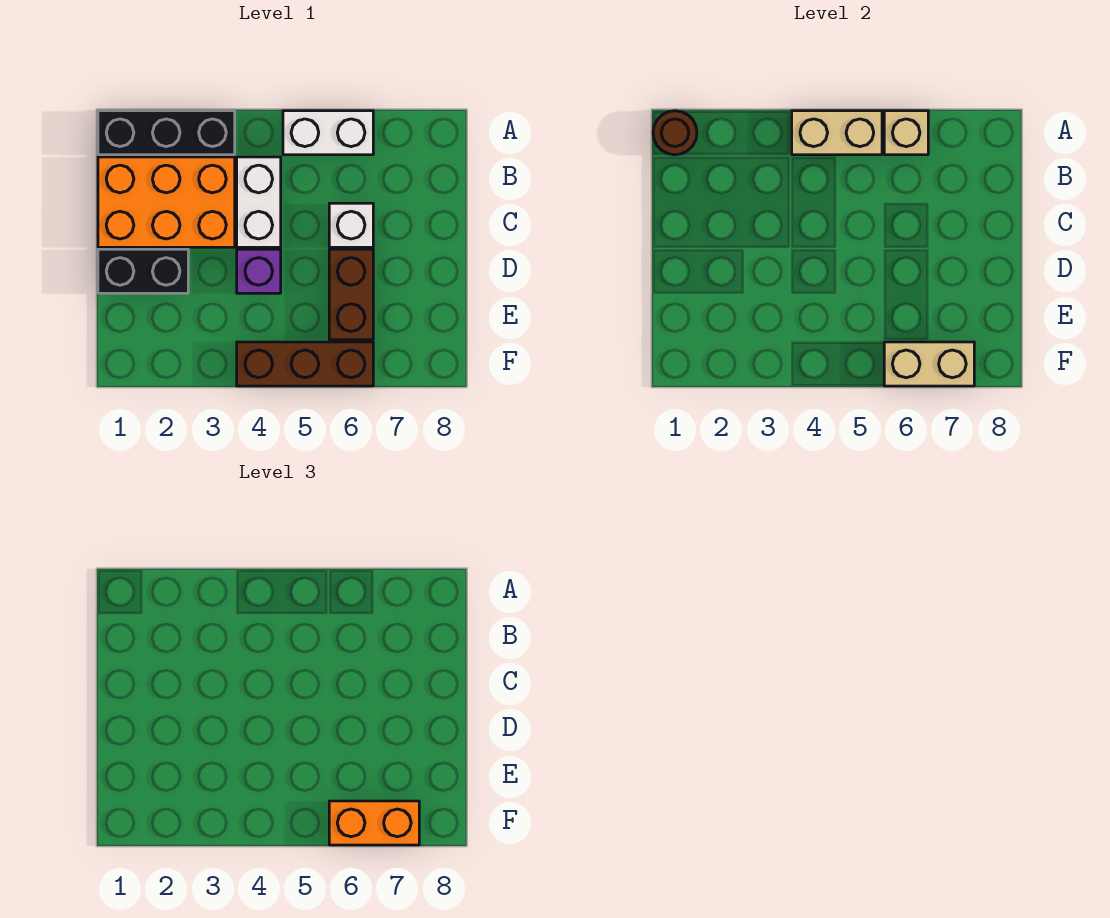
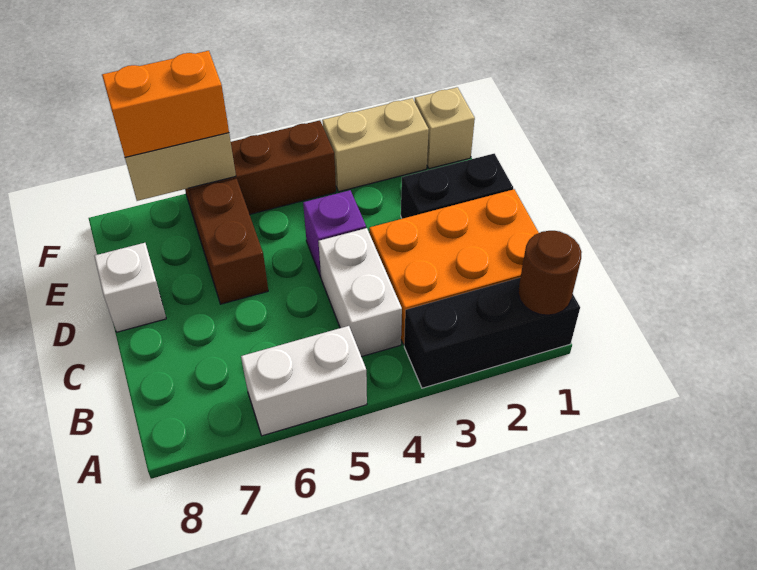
tan 1x2 brick [792,111,882,155] -> tan 1x2 brick moved to [322,98,429,192]
tan 1x1 brick [884,111,928,155] -> tan 1x1 brick moved to [415,87,475,169]
white 1x1 brick [329,203,373,247] -> white 1x1 brick moved to [94,243,166,332]

